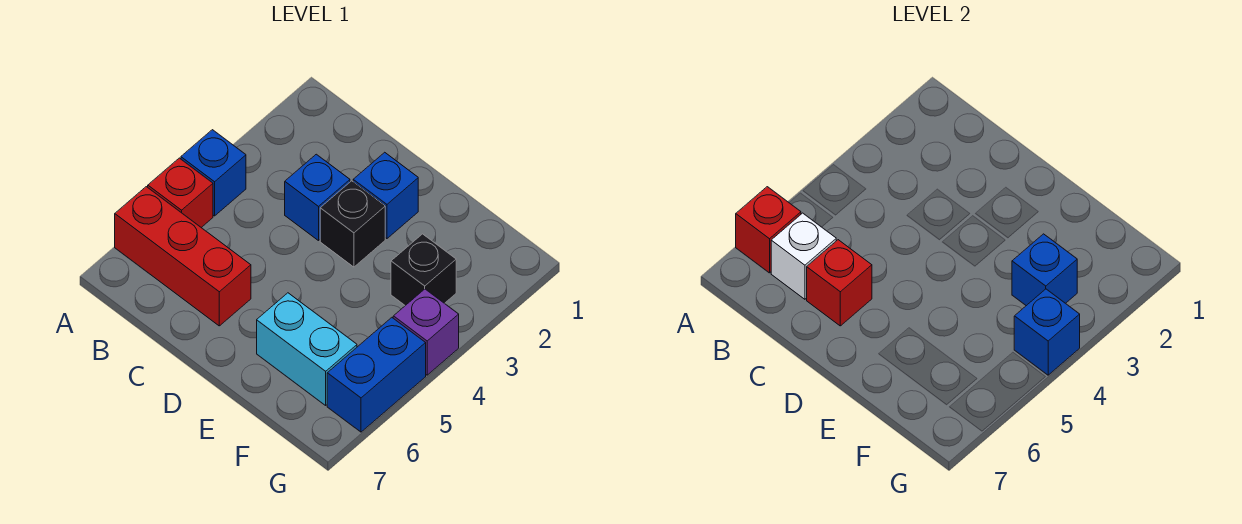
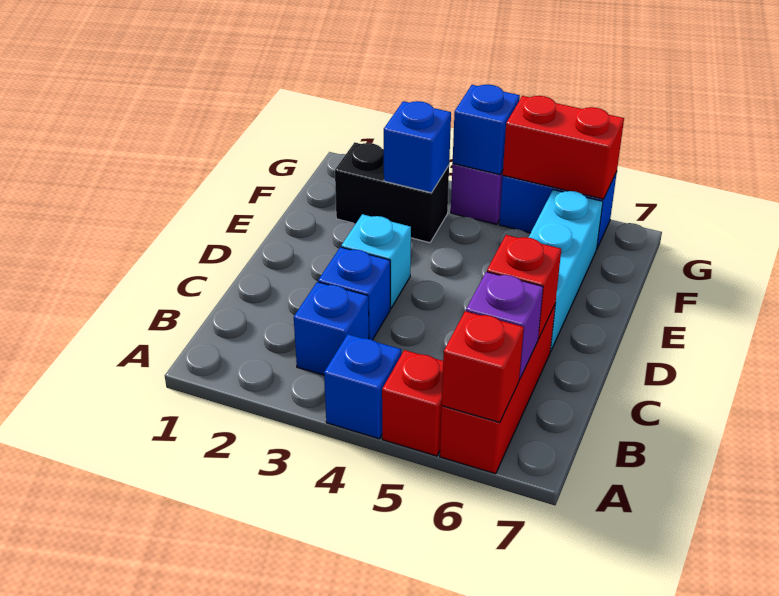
white 1x1 brick [771,213,836,299] -> purple 1x1 brick [466,272,543,379]
blue 1x1 brick [353,152,418,239] -> blue 1x1 brick moved to [294,282,369,375]
black 1x1 brick [320,181,385,267] -> cyan 1x1 brick [341,214,411,308]
cyan 1x2 brick [257,293,357,405] -> cyan 1x3 brick [528,190,603,352]
black 1x1 brick [391,234,456,306] -> black 1x2 brick [335,142,449,243]
none -> red 1x2 brick [503,96,624,199]

